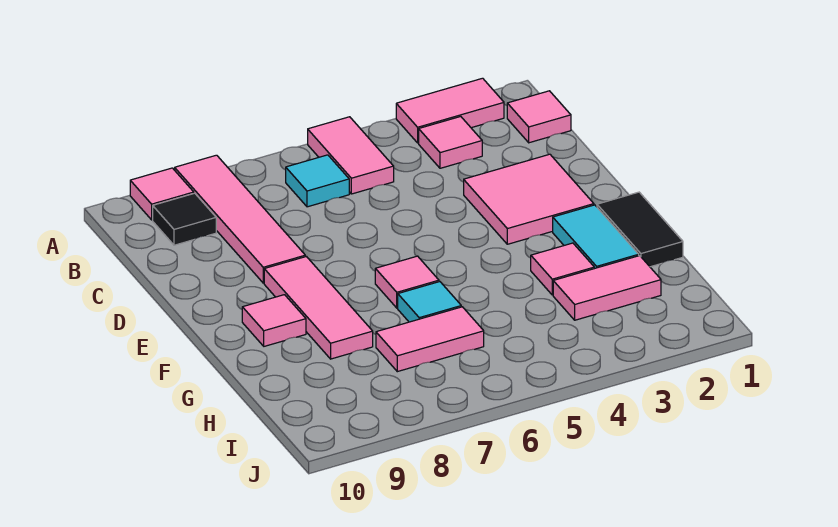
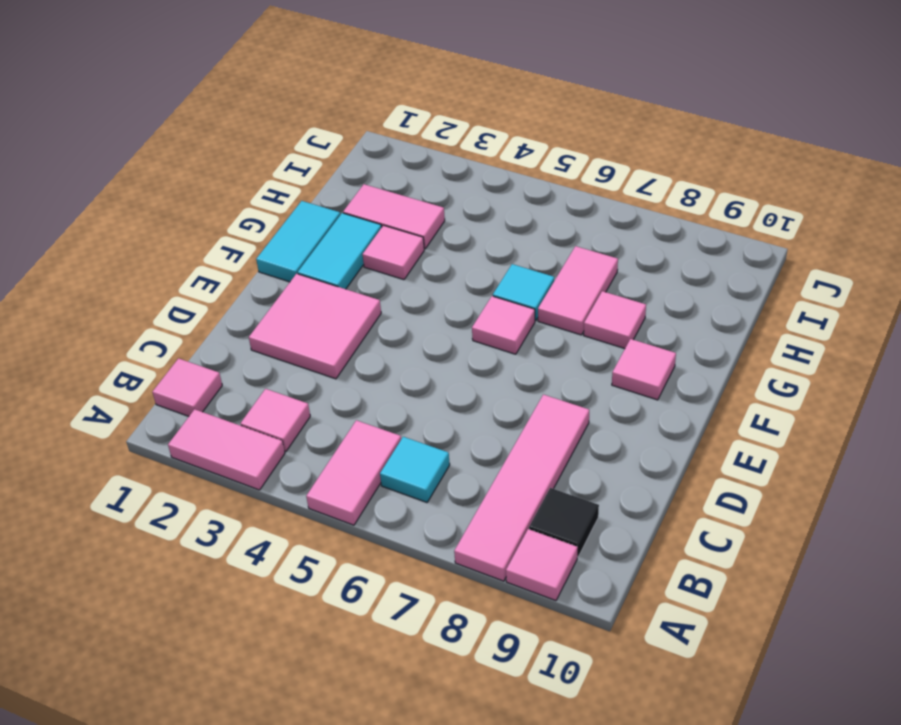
pink 1x3 tile [264,257,373,359] -> pink 1x1 tile [584,291,646,349]
black 1x2 tile [597,192,683,267] -> cyan 1x2 tile [256,201,340,282]
pink 1x2 tile [376,307,484,372] -> pink 1x2 tile turned to [538,246,618,335]

